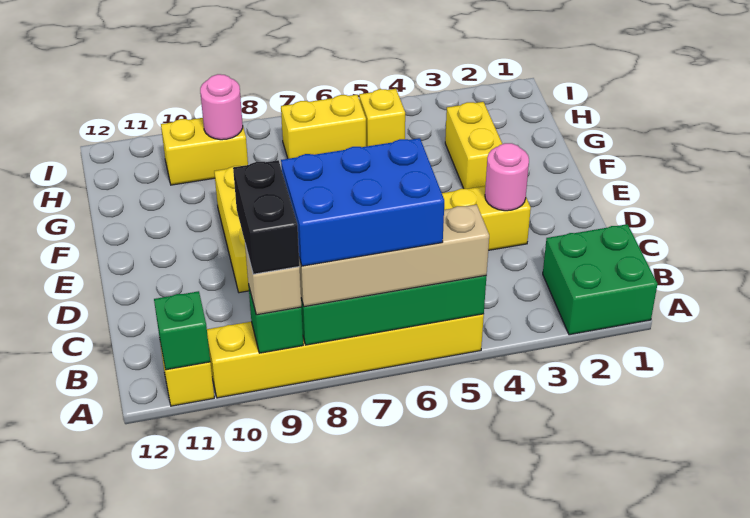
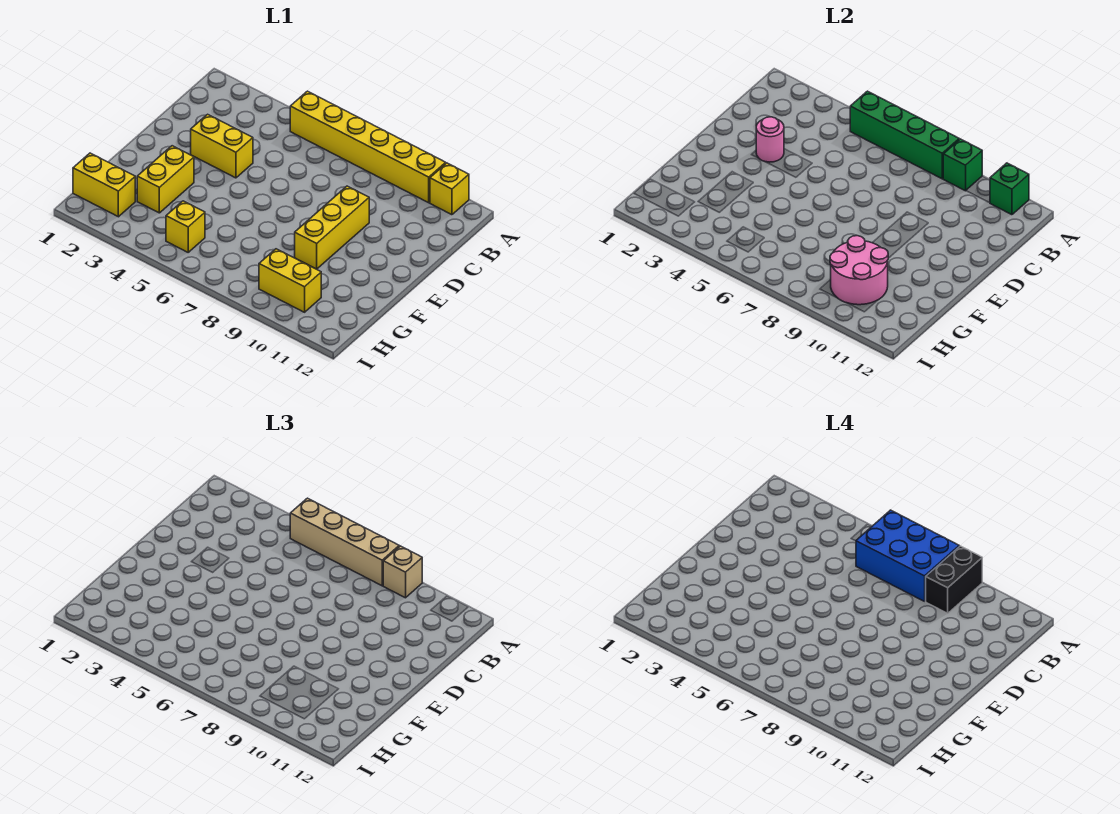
green 2x2 brick [543,224,657,335] -> none
yellow 1x2 brick [281,95,366,159] -> yellow 1x2 brick moved to [73,153,135,217]
pink 1x1 round brick [200,74,243,140] -> pink 2x2 round brick [830,236,888,305]

